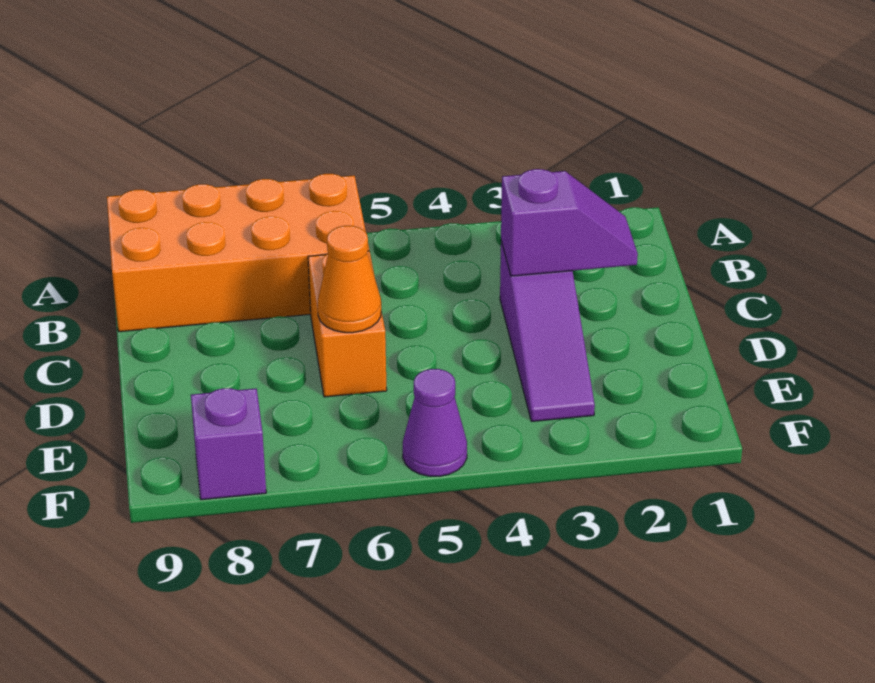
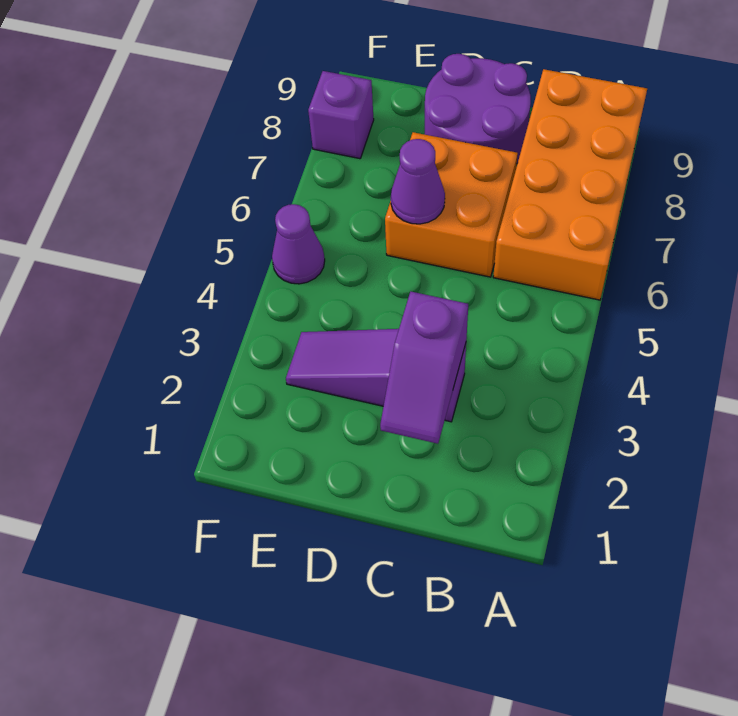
orange 1x2 brick [308,251,387,397] -> orange 2x2 brick [385,132,518,277]
none -> purple 2x2 round brick [425,54,531,163]
orange 1x1 cone [318,226,381,333] -> purple 1x1 cone [391,139,445,224]

